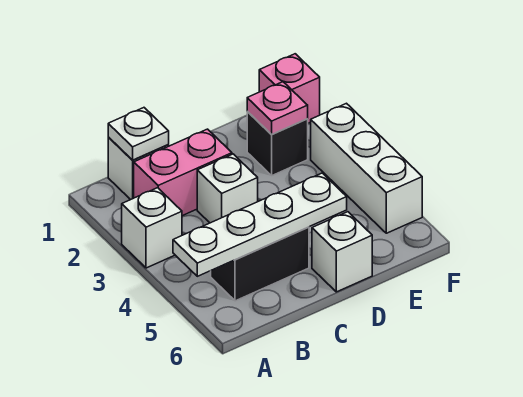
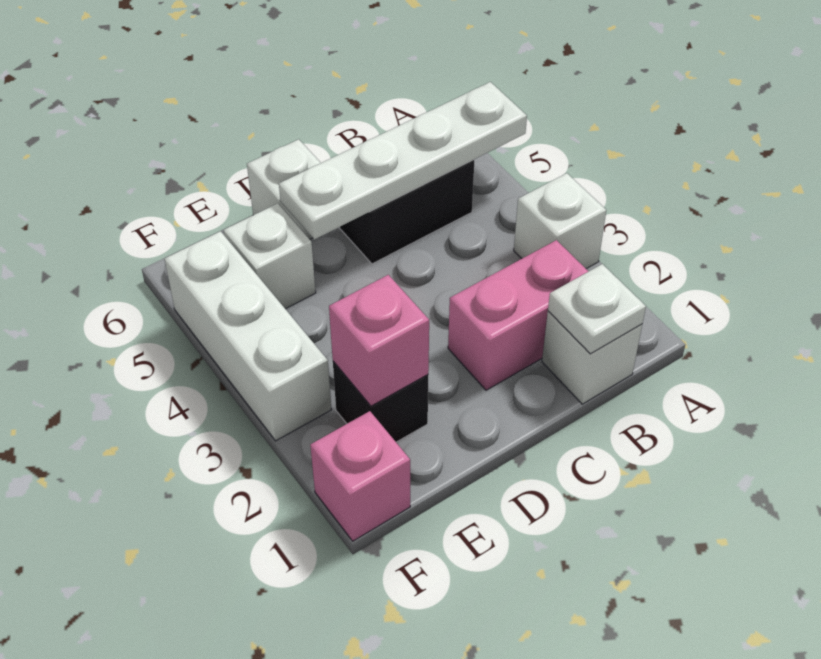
white 1x1 brick [197,154,258,223] -> white 1x1 brick moved to [224,203,316,309]
pink 1x1 plate [247,82,308,135] -> pink 1x1 brick [329,275,429,406]

